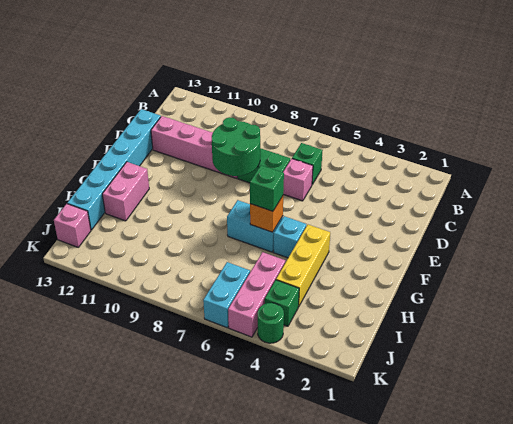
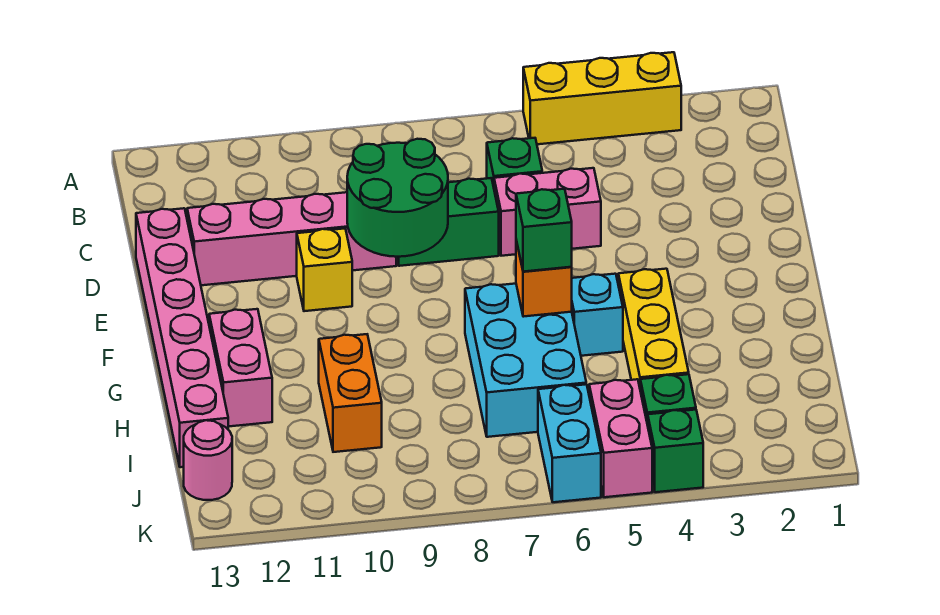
none -> yellow 1x3 brick [523,52,681,144]
pink 1x1 brick [283,159,313,201] -> pink 1x2 brick [494,168,601,256]
cyan 1x6 brick [67,109,161,230] -> pink 1x6 brick [136,208,228,467]
none -> yellow 1x1 brick [297,229,352,311]
cyan 1x2 brick [227,200,283,252] -> cyan 2x3 brick [465,284,586,437]
none -> orange 1x2 brick [319,334,382,452]
pink 1x3 brick [228,252,285,337] -> pink 1x2 brick [589,379,652,497]
pink 1x1 brick [54,204,91,247] -> pink 1x1 round brick [184,420,232,500]
green 1x1 round brick [258,303,284,343] -> green 1x1 brick [648,410,703,492]

